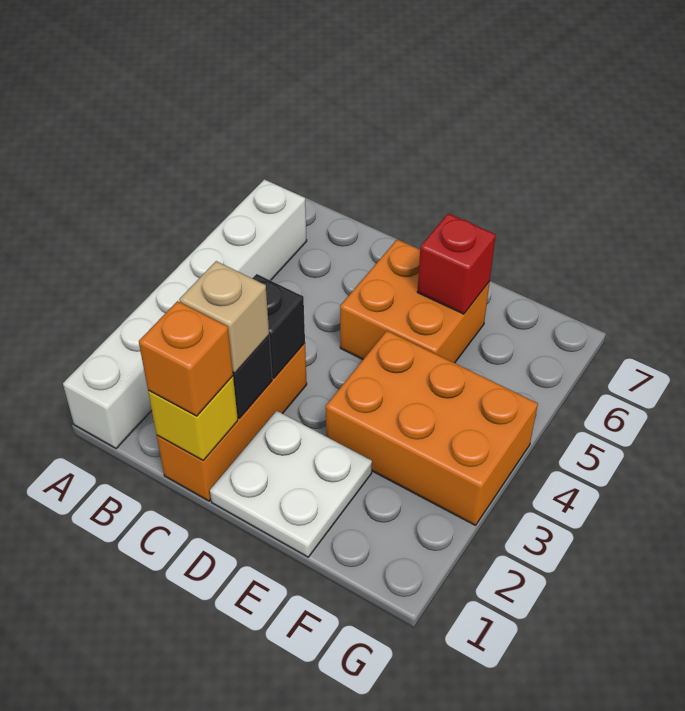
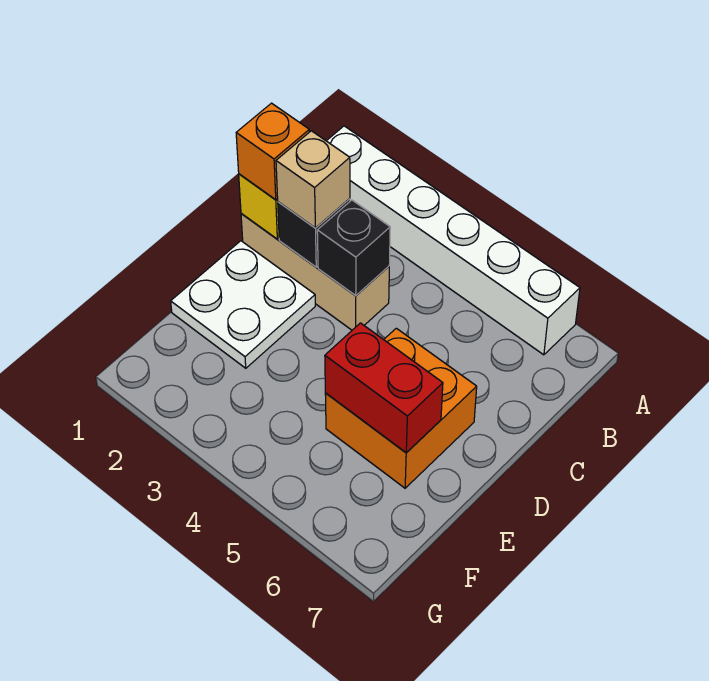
orange 1x3 brick [157,343,307,501] -> tan 1x3 brick [241,213,389,330]
orange 2x3 brick [326,331,538,525] -> none
red 1x1 brick [417,214,496,314] -> red 1x2 brick [325,323,443,453]

